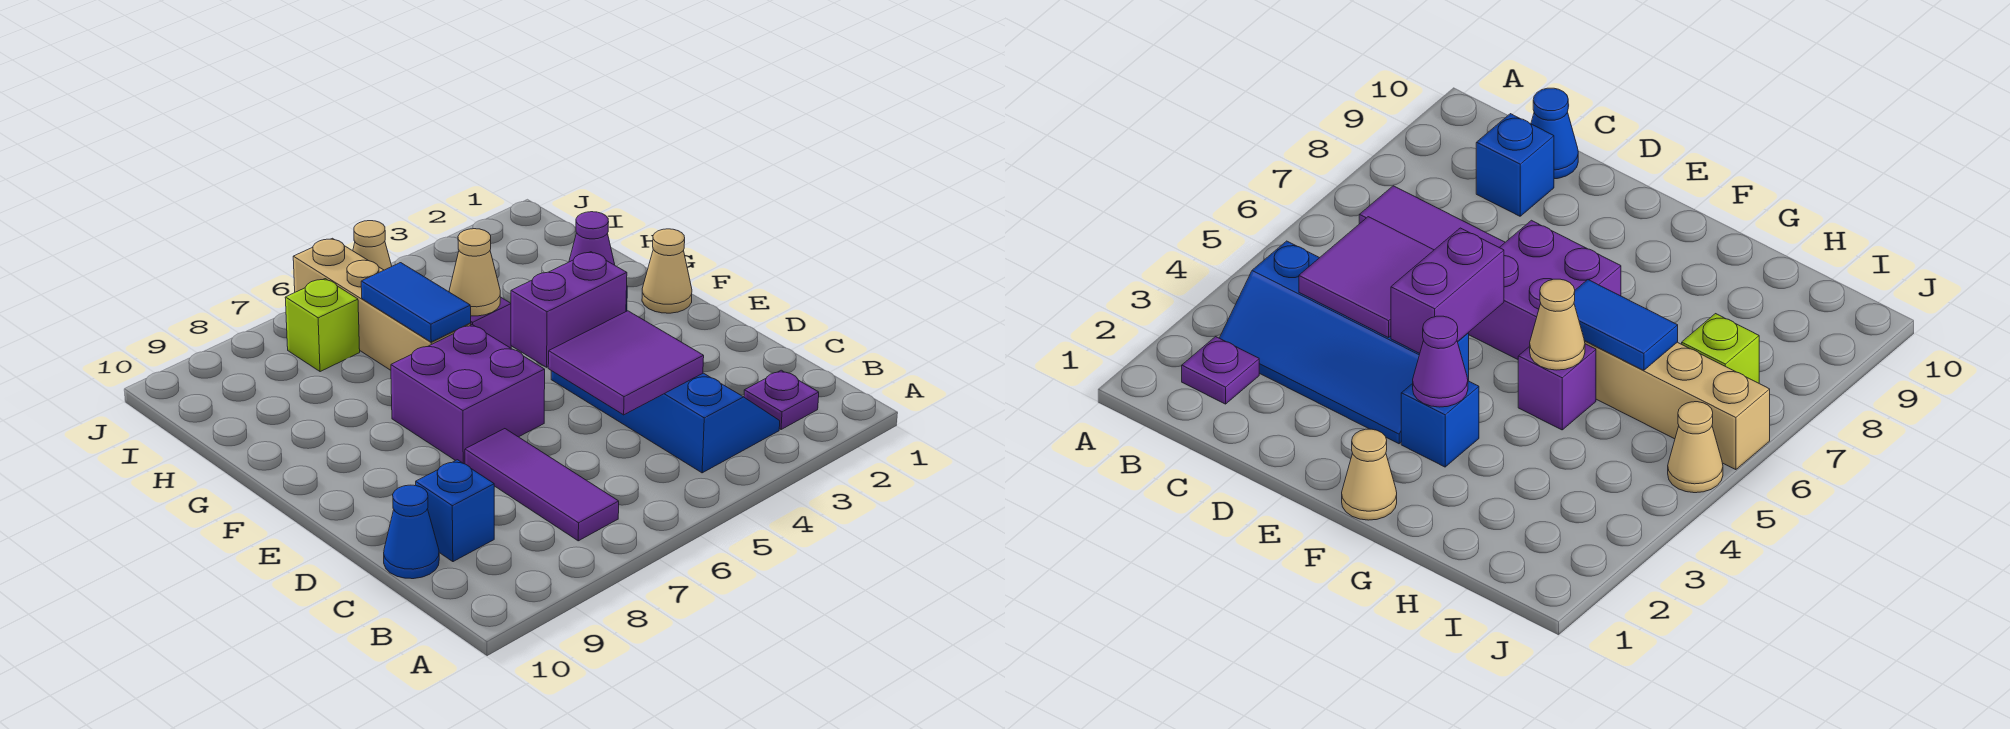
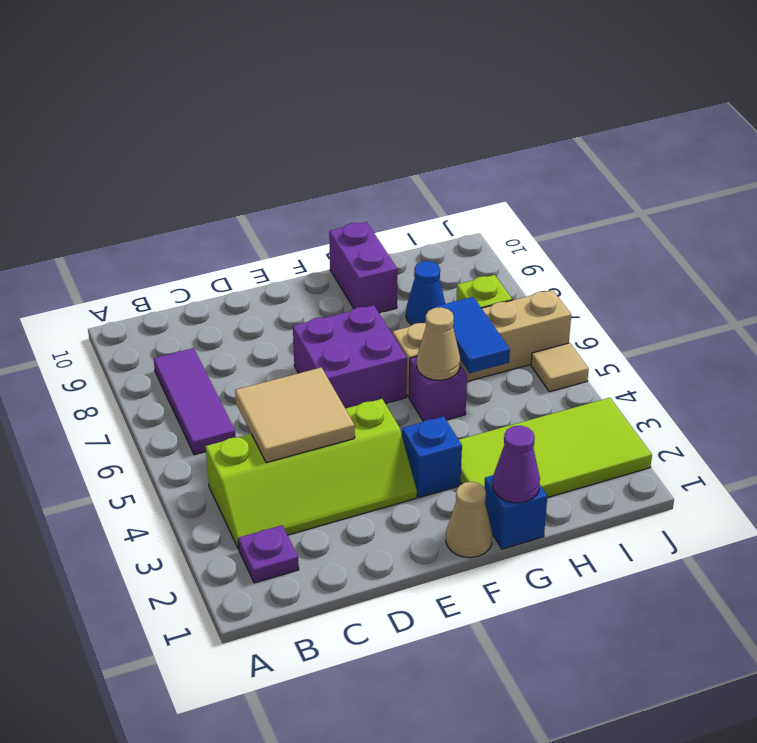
blue 2x4 slope [551,371,780,473] -> lime 2x4 slope [206,399,417,549]
purple 1x3 tile [465,429,619,541] -> purple 1x3 tile turned to [154,348,236,455]
purple 2x2 tile [548,311,704,415] -> tan 2x2 tile [235,367,355,463]
blue 1x1 brick [416,460,494,562] -> blue 1x1 brick moved to [484,475,547,549]
blue 1x1 cone [384,485,439,579] -> blue 1x1 cone moved to [406,261,445,325]
purple 1x2 brick [511,252,627,367] -> purple 1x2 brick moved to [329,222,397,313]
purple 1x1 cone [569,212,615,265] -> purple 1x1 cone moved to [493,426,540,503]
none -> lime 2x4 tile [459,398,652,498]
blue 1x2 tile [361,263,471,342] -> blue 1x2 tile turned to [434,297,510,373]
tan 1x1 cone [353,221,392,270] -> tan 1x1 tile [531,343,589,392]

